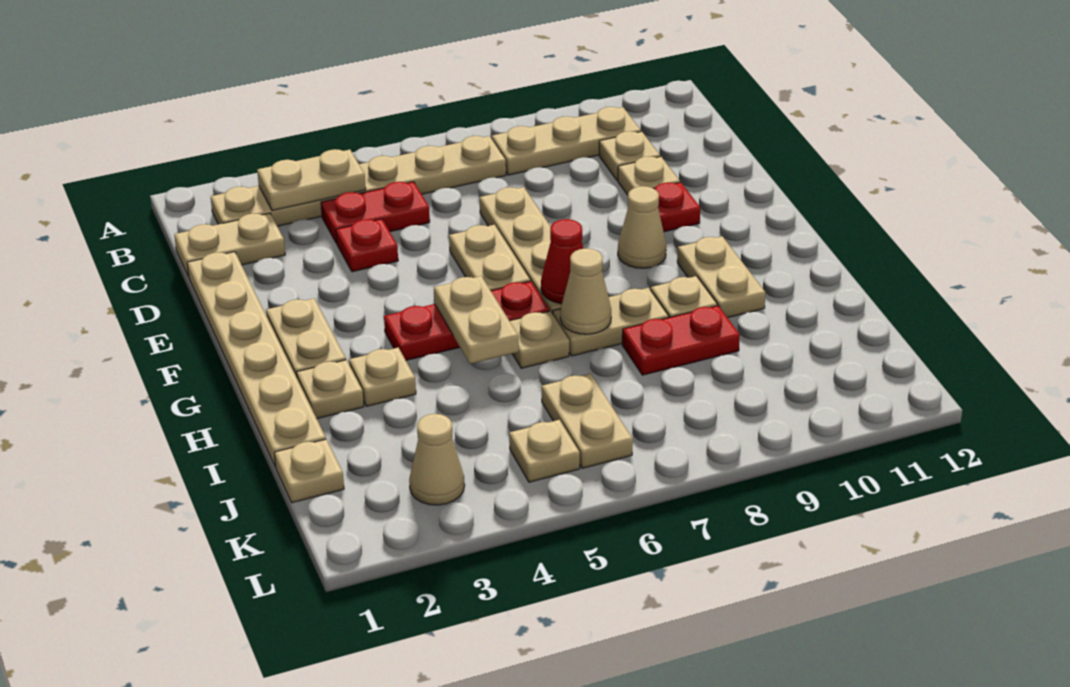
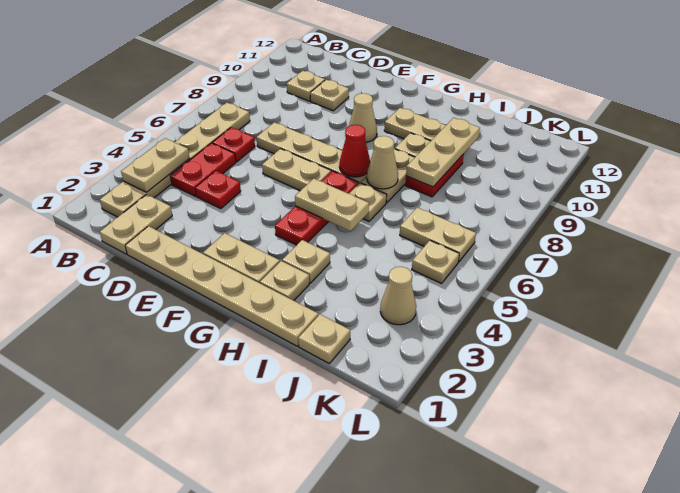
tan 1x3 plate [492,107,641,175] -> tan 1x3 plate moved to [406,118,480,187]
red 1x1 plate [654,182,700,232] -> red 1x1 plate moved to [212,127,255,162]

